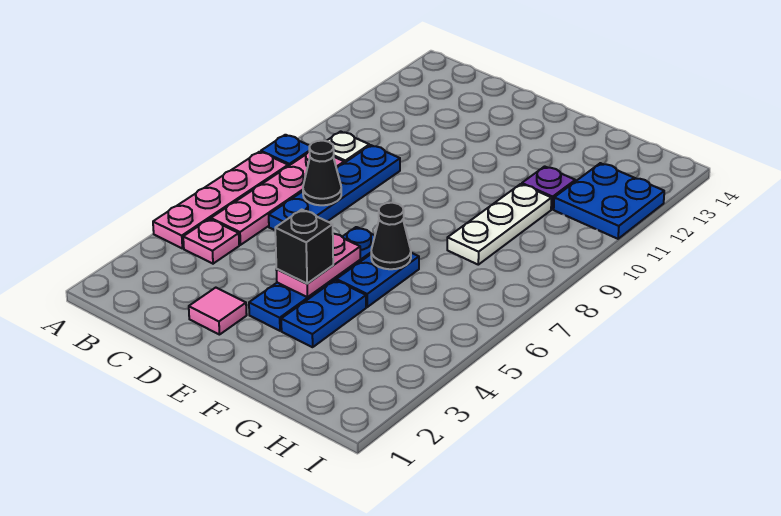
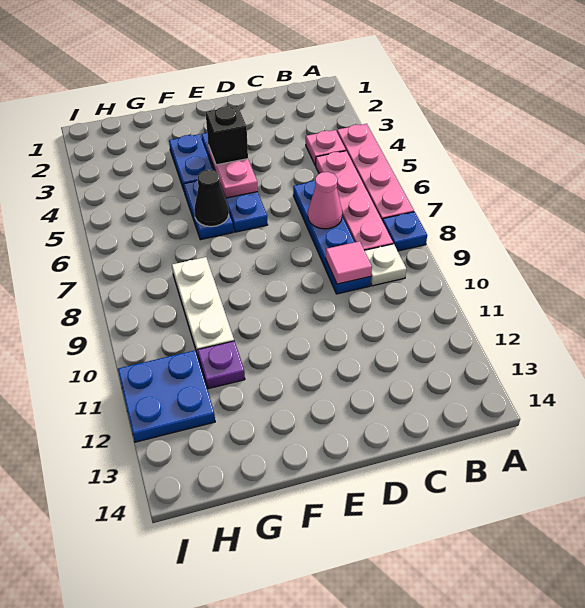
black 1x1 cone [303,141,341,205] -> pink 1x1 cone [308,172,342,229]
pink 1x1 tile [189,288,247,335] -> pink 1x1 tile moved to [326,241,372,284]

